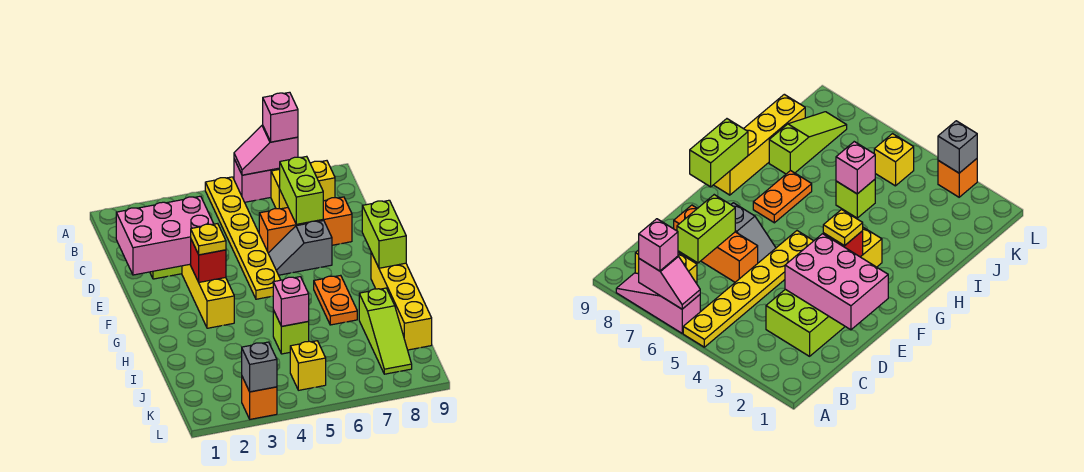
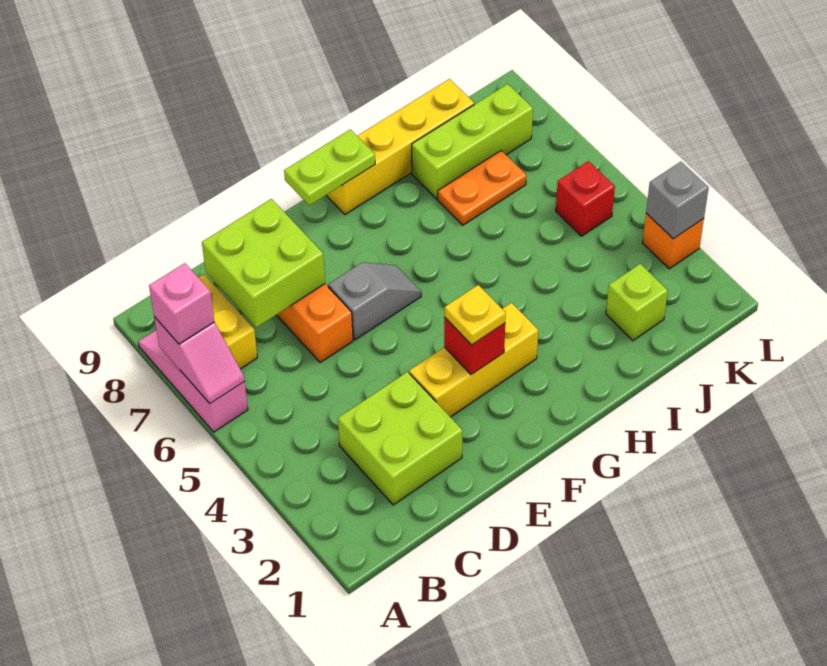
yellow 1x6 plate [205,177,280,299] -> none
lime 1x2 brick [279,156,323,224] -> lime 2x2 brick [202,199,325,327]
pink 2x3 brick [116,196,214,275] -> none
grey 1x2 slope [268,221,332,275] -> grey 1x2 slope turned to [328,262,421,340]
lime 1x2 brick [362,200,406,268] -> lime 1x2 plate [284,129,375,205]
orange 1x2 plate [314,275,357,325] -> orange 1x2 plate moved to [438,151,526,225]
lime 1x1 brick [273,310,309,354] -> lime 1x1 brick moved to [606,264,668,341]
pink 1x1 brick [273,277,309,326] -> none
lime 1x3 slope [359,288,412,374] -> lime 1x3 brick [412,84,533,199]
yellow 1x1 brick [290,341,326,390] -> red 1x1 brick [556,161,615,236]

